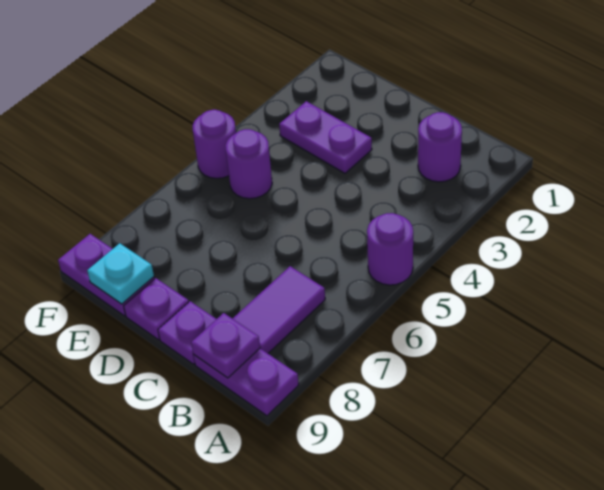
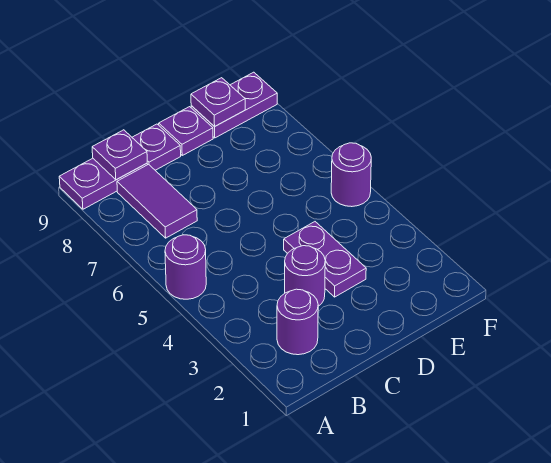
purple 1x2 plate [279,101,372,173] -> purple 1x2 plate turned to [284,222,366,297]
purple 1x1 round brick [225,129,272,199] -> purple 1x1 round brick moved to [285,246,325,306]
cyan 1x1 plate [87,243,154,304] -> purple 1x1 plate [191,78,245,127]

